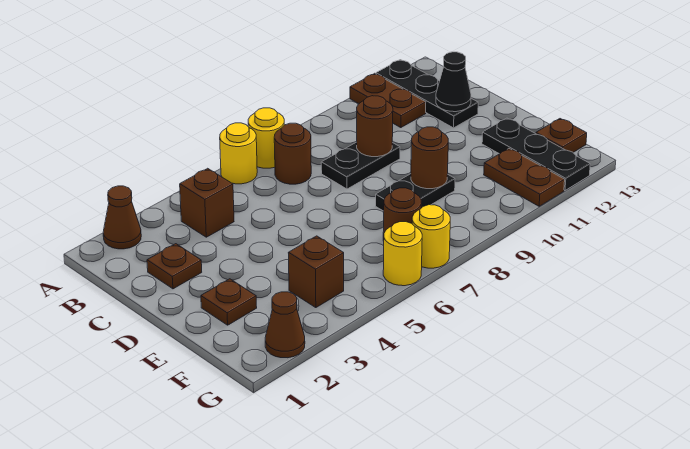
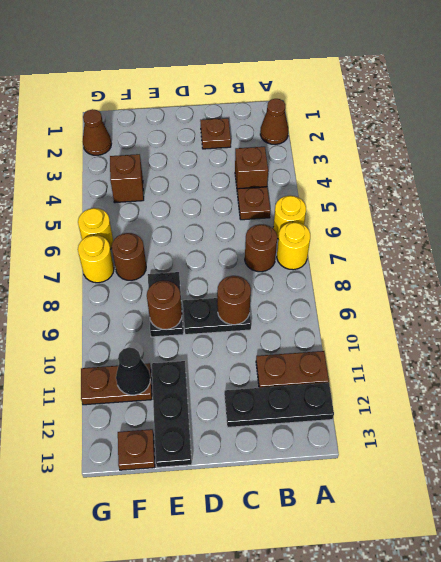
black 1x2 plate [321,142,400,189] -> black 1x2 plate turned to [183,298,251,335]
black 1x1 cone [436,52,471,112] -> black 1x1 cone moved to [116,347,150,395]
brown 1x1 plate [201,279,257,325] -> brown 1x1 plate moved to [238,187,270,220]
black 1x3 plate [482,118,590,190] -> black 1x3 plate turned to [152,361,192,467]

